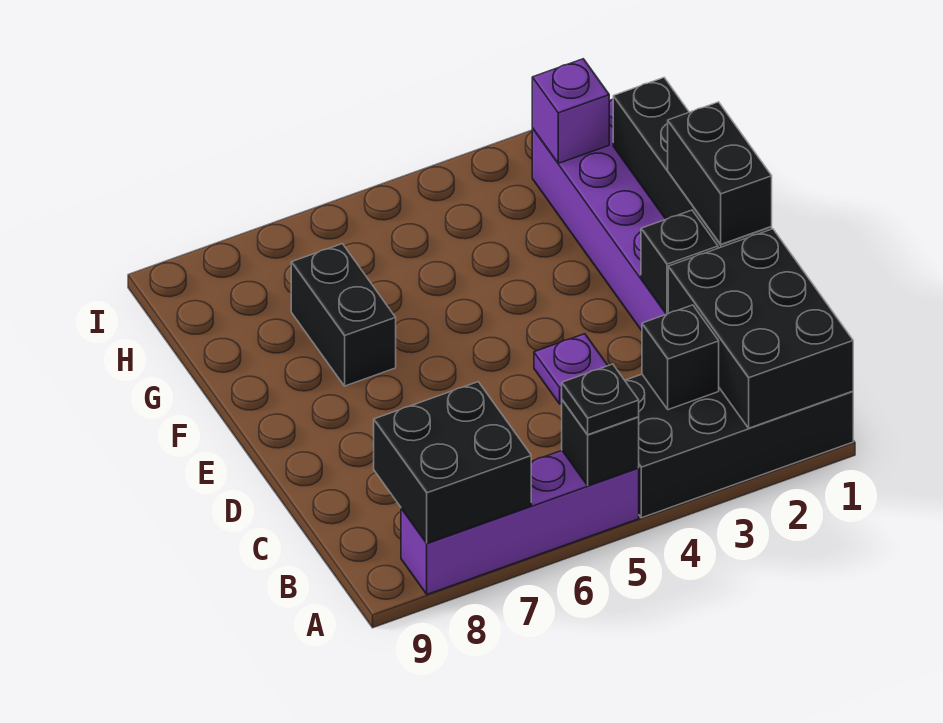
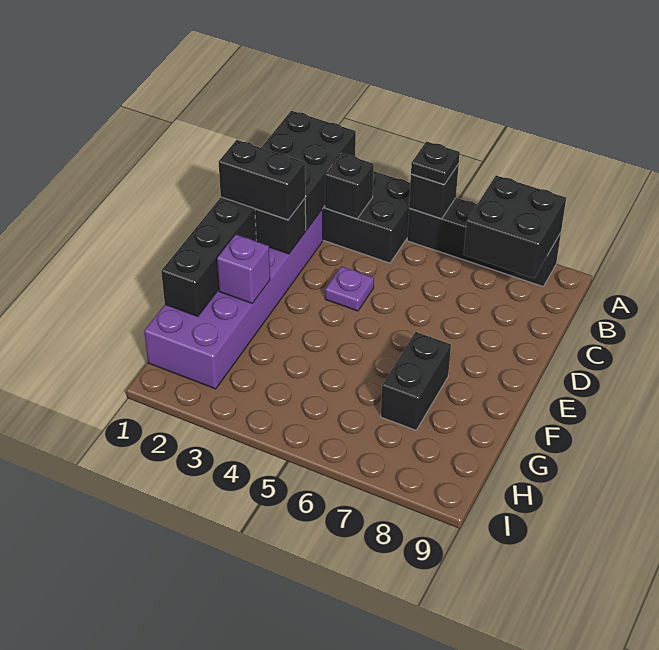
purple 1x4 brick [401,451,639,594] -> black 1x4 brick [407,198,561,286]
black 1x2 brick [668,102,772,244] -> black 1x2 brick turned to [219,140,305,220]
purple 1x1 brick [532,59,609,163] -> purple 1x1 brick moved to [217,234,270,303]

